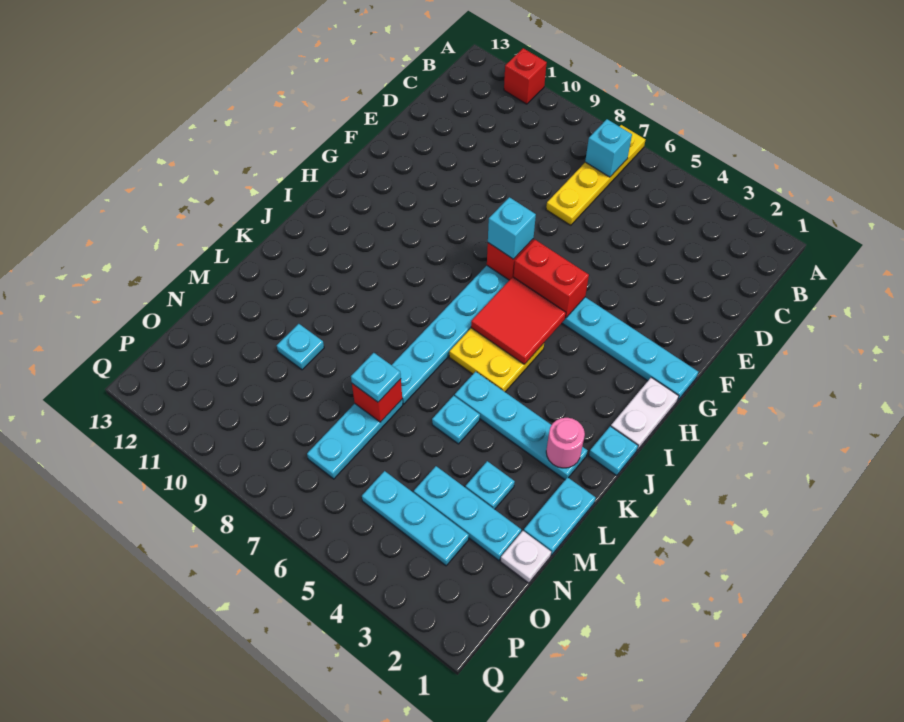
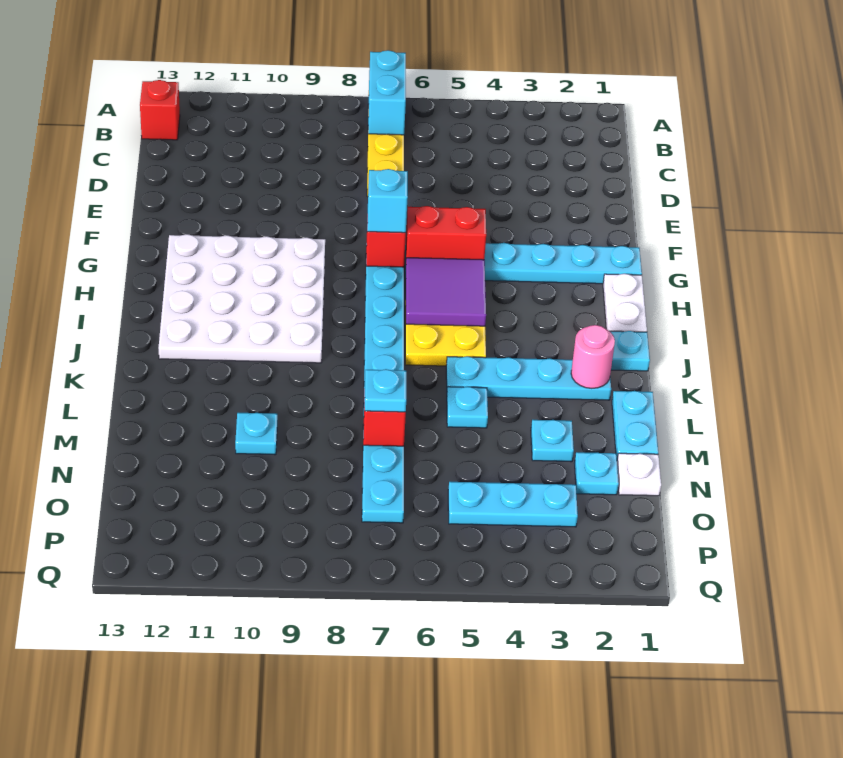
red 1x1 brick [504,48,547,104] -> red 1x1 brick moved to [140,80,180,140]
cyan 1x1 brick [585,119,632,177] -> cyan 1x2 brick [368,50,406,135]
none -> white 4x4 plate [159,234,325,363]
red 2x2 tile [471,277,566,364] -> purple 2x2 tile [406,258,486,326]
cyan 1x3 plate [414,466,521,560] -> cyan 1x1 plate [575,452,619,495]

